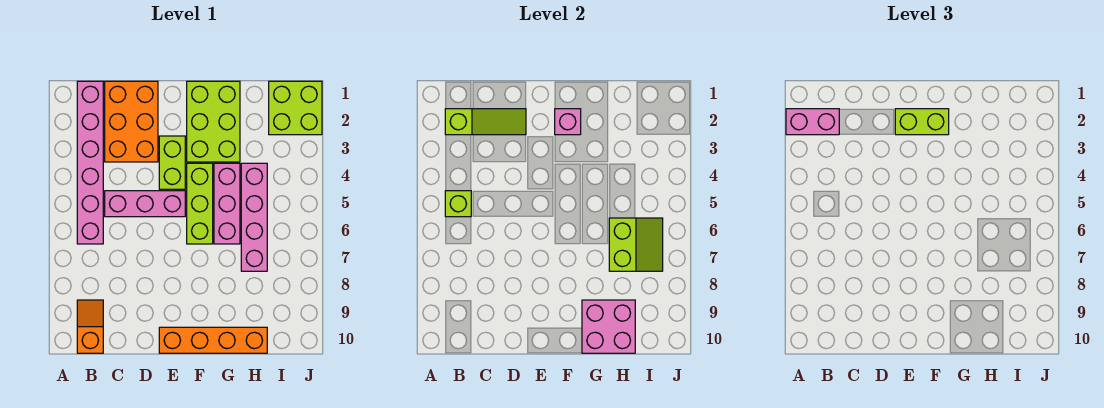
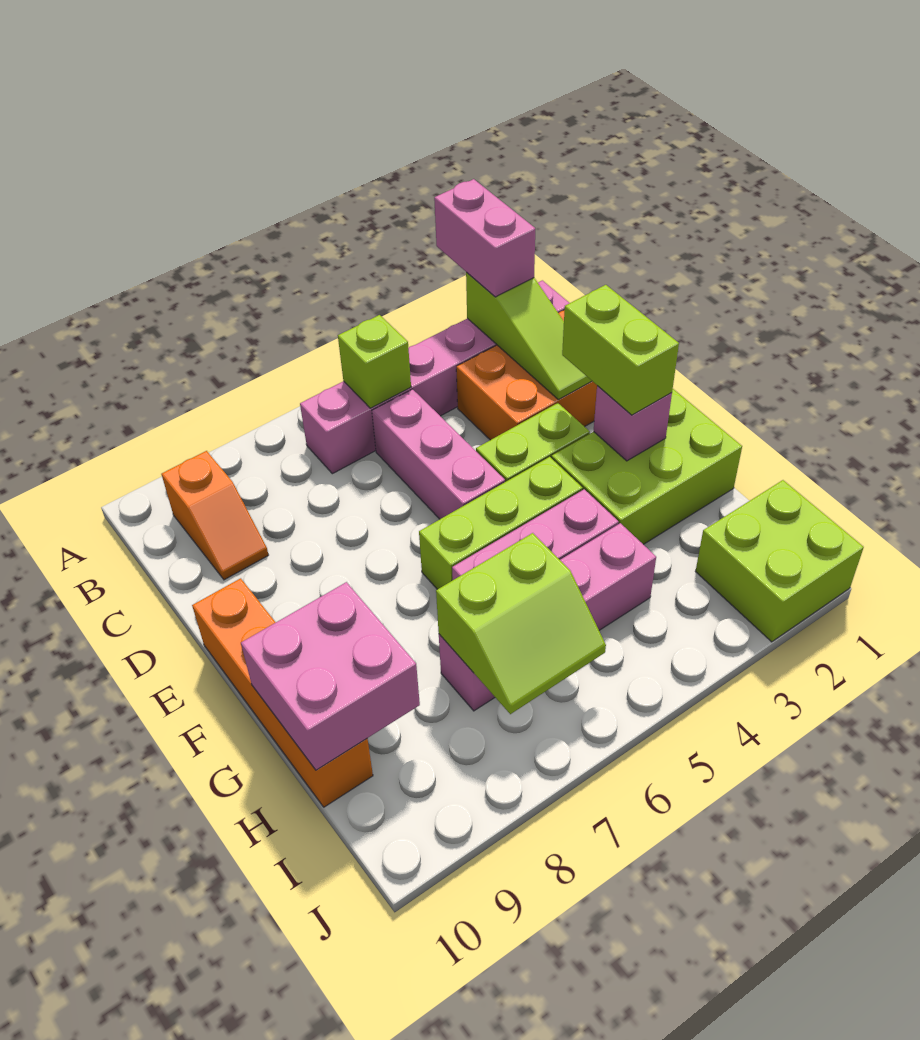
orange 1x2 slope [77,300,103,353] -> orange 1x2 slope turned to [161,451,268,580]

